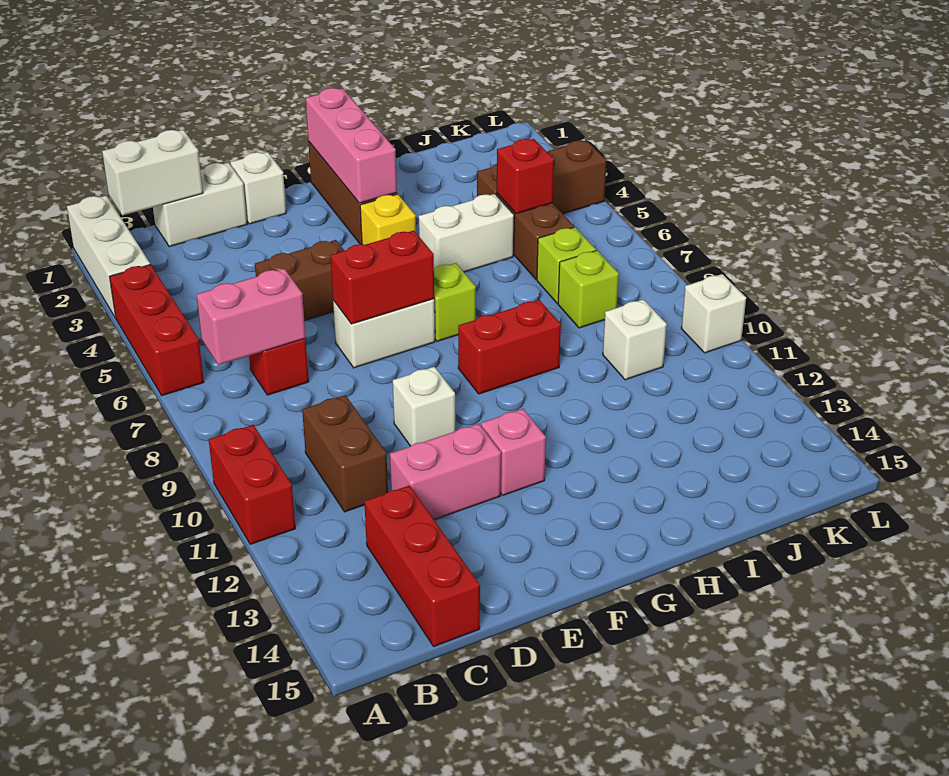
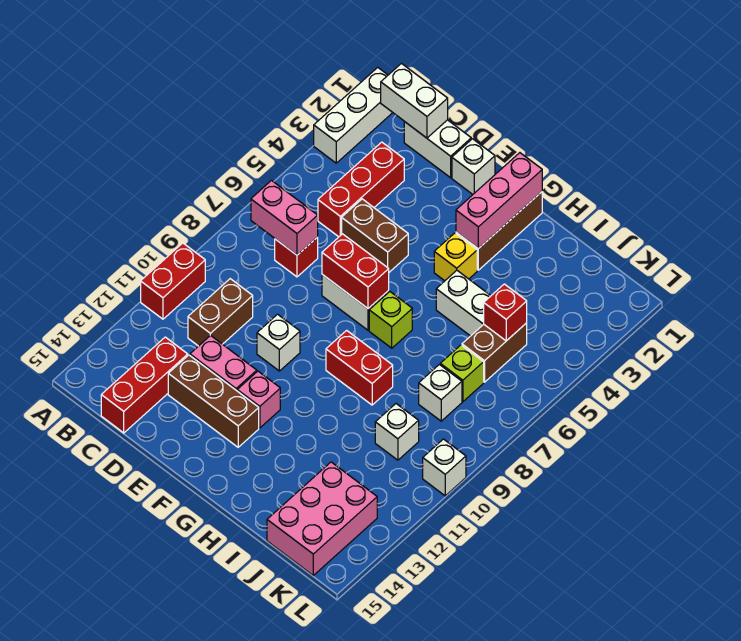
red 1x3 brick [110,264,204,396] -> red 1x3 brick moved to [318,142,404,237]
brown 1x3 brick [477,140,607,214] -> brown 1x3 brick moved to [168,355,259,447]
lime 1x1 brick [558,251,619,328] -> white 1x1 brick [419,364,462,421]
none -> pink 2x3 brick [267,462,377,575]

